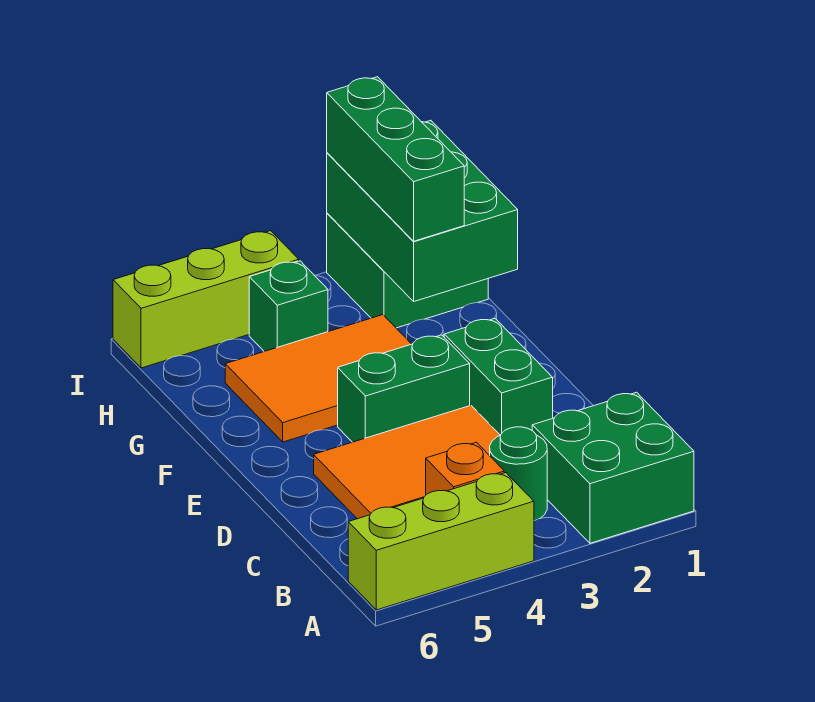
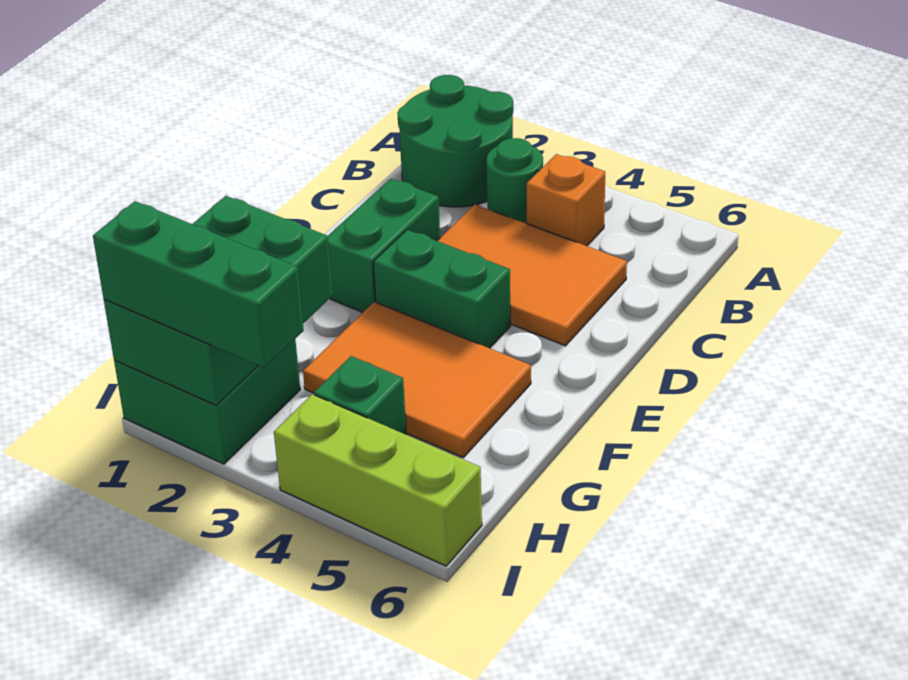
green 2x2 brick [532,392,694,543] -> green 2x2 round brick [398,75,513,207]
lime 1x3 brick [348,473,534,610] -> none
green 1x3 brick [327,77,464,241] -> green 1x3 brick turned to [93,201,304,368]

